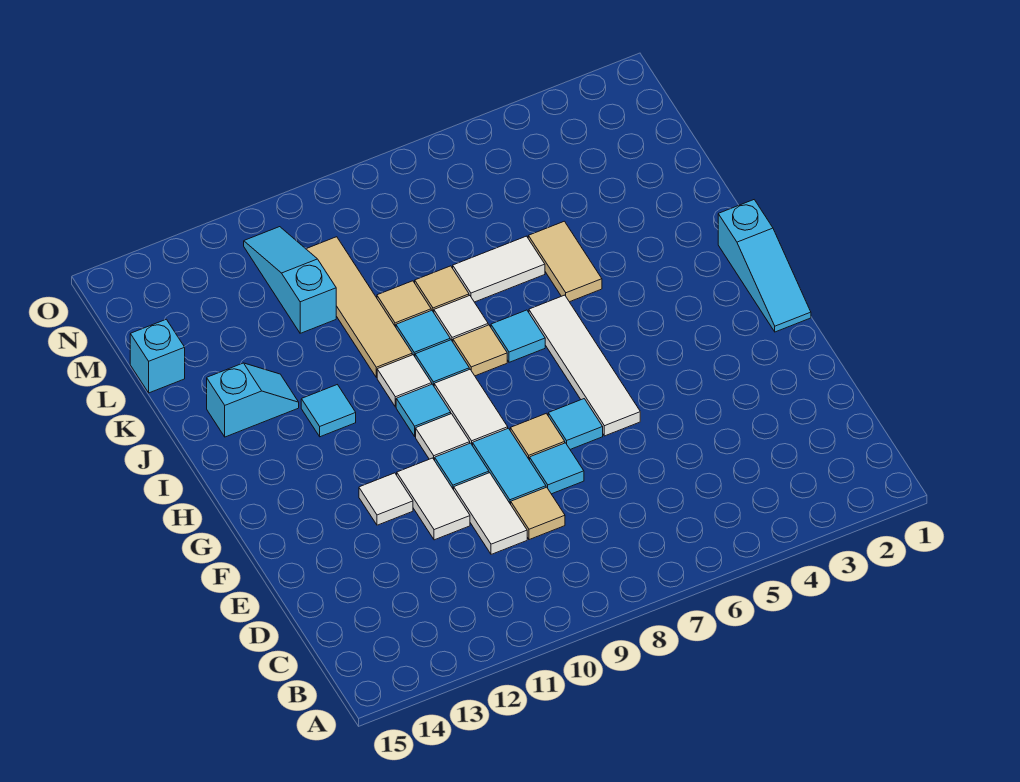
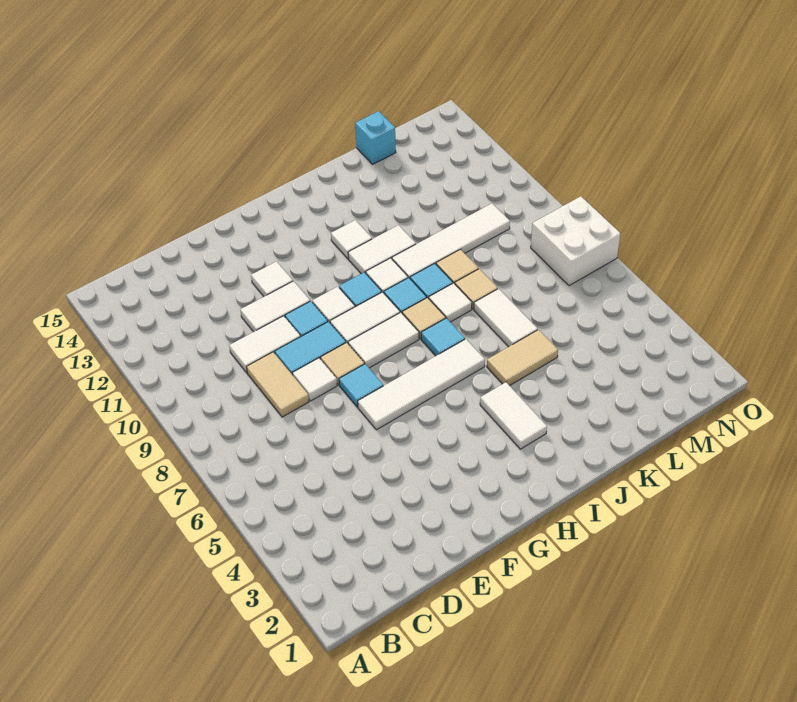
tan 1x1 tile [511,487,565,540] -> tan 1x2 tile [247,352,309,417]
cyan 1x1 tile [530,443,584,494] -> white 1x1 tile [293,358,337,401]
cyan 1x3 slope [718,200,811,332] -> none
none -> white 1x2 tile [348,313,419,368]
none -> white 1x2 tile [480,382,547,449]
none -> white 1x2 tile [348,225,416,274]
cyan 1x1 tile [301,385,356,437] -> white 1x1 tile [331,220,372,259]
tan 1x4 tile [307,237,412,378] -> white 1x4 tile [392,204,510,278]
cyan 1x2 slope [207,363,299,437] -> none
cyan 1x3 slope [244,227,336,333] -> none
none -> white 2x2 brick [531,196,620,286]

